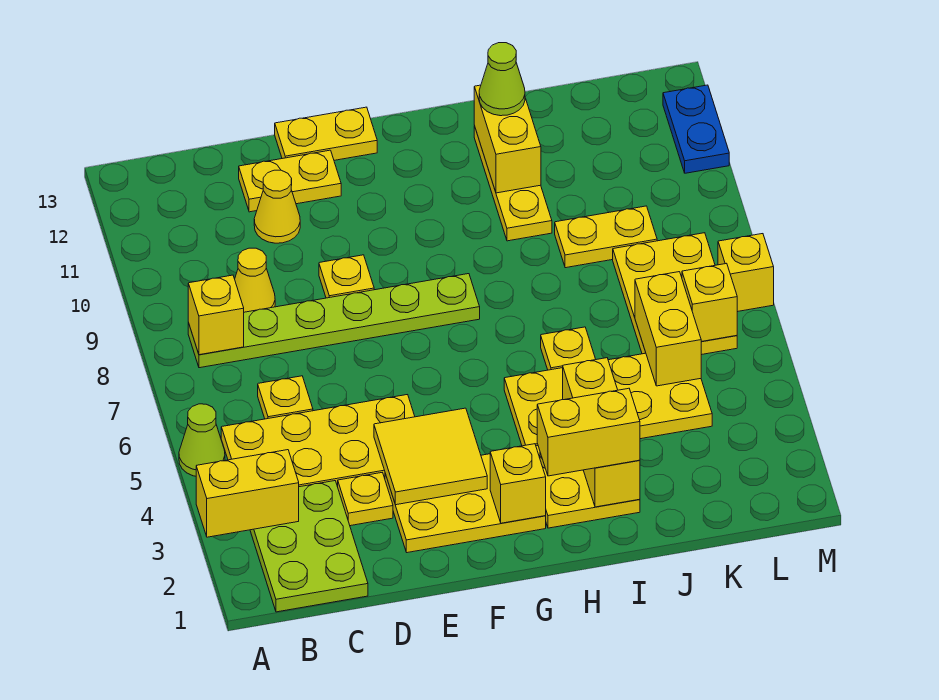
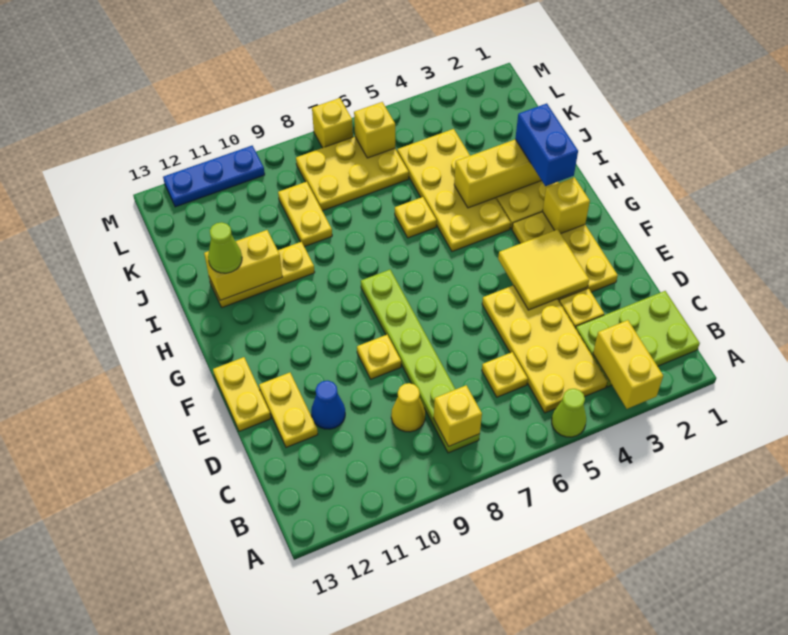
yellow 1x1 cone [254,170,300,243] -> blue 1x1 cone [311,381,345,429]
yellow 1x2 brick [537,388,640,476] -> blue 1x2 brick [515,103,578,186]
yellow 1x2 brick [635,272,701,386] -> none
blue 1x2 plate [663,85,729,173] -> blue 1x3 plate [163,146,265,207]

